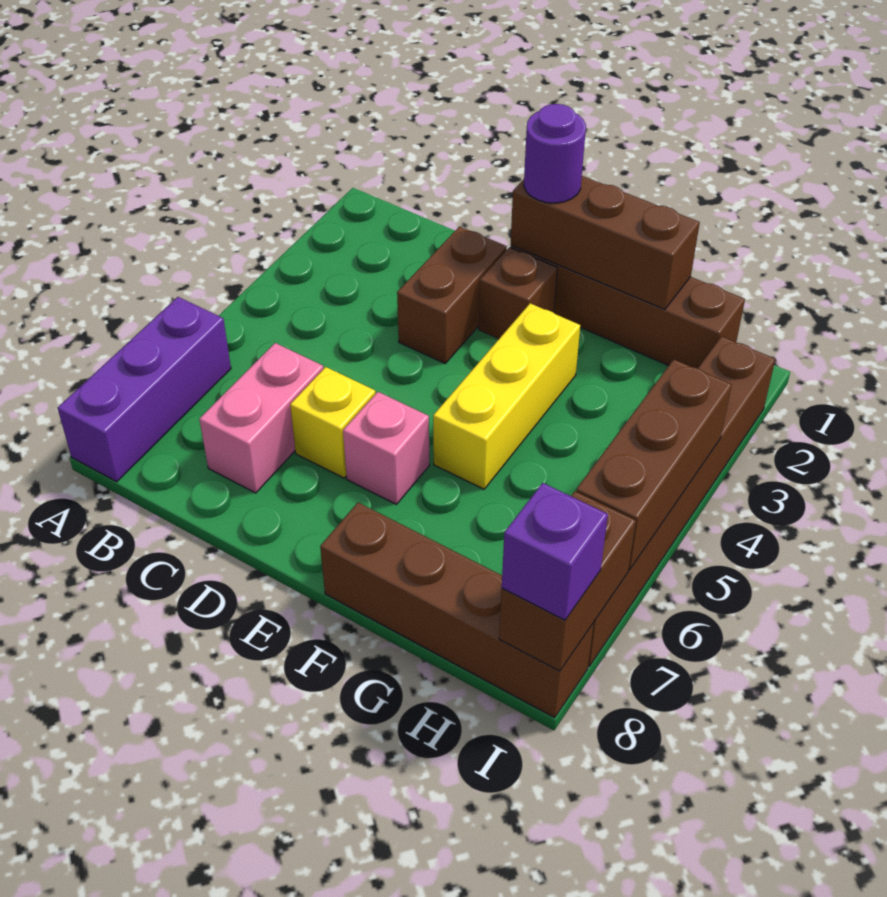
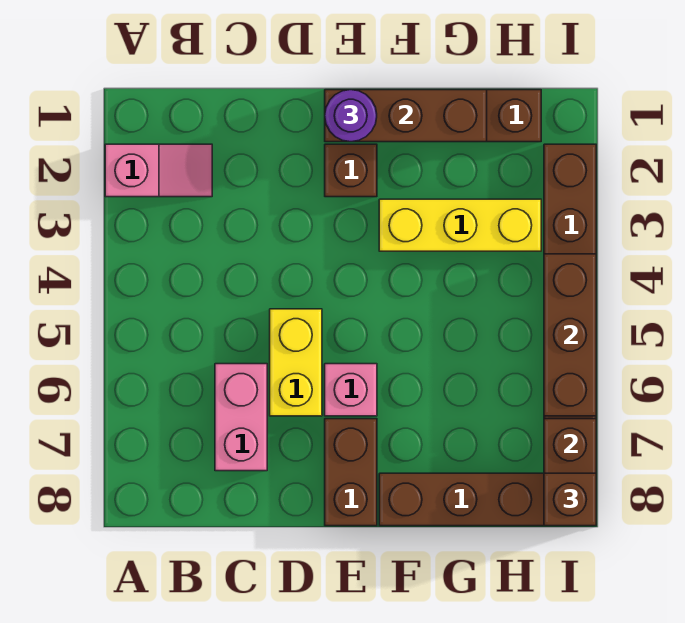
none -> pink 1x2 slope [105,144,212,197]
purple 1x3 brick [58,297,231,482] -> none
brown 1x2 brick [397,226,507,363] -> brown 1x2 brick moved to [325,419,377,526]
yellow 1x1 brick [290,367,375,478] -> yellow 1x2 brick [270,309,322,416]
yellow 1x3 brick [433,303,580,489] -> yellow 1x3 brick turned to [379,199,541,251]
purple 1x1 brick [502,483,608,620] -> brown 1x1 brick [544,473,596,526]

